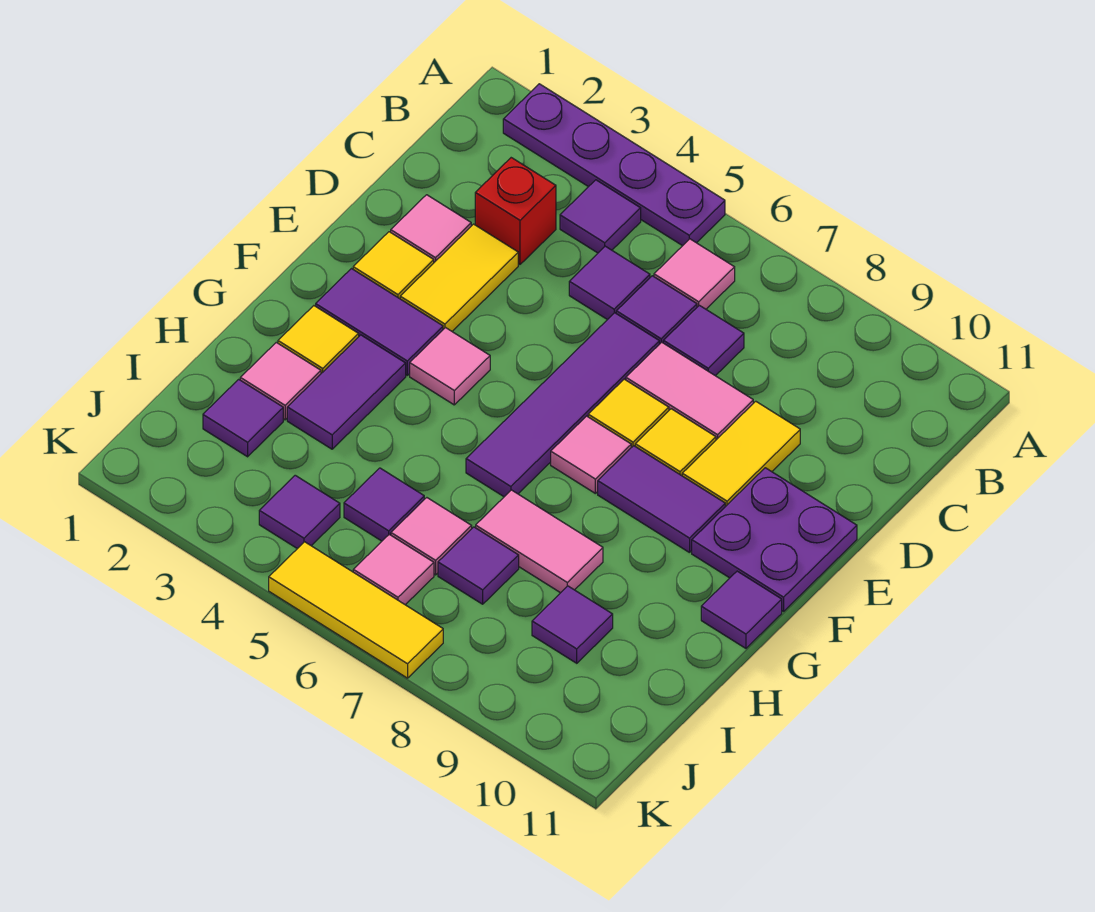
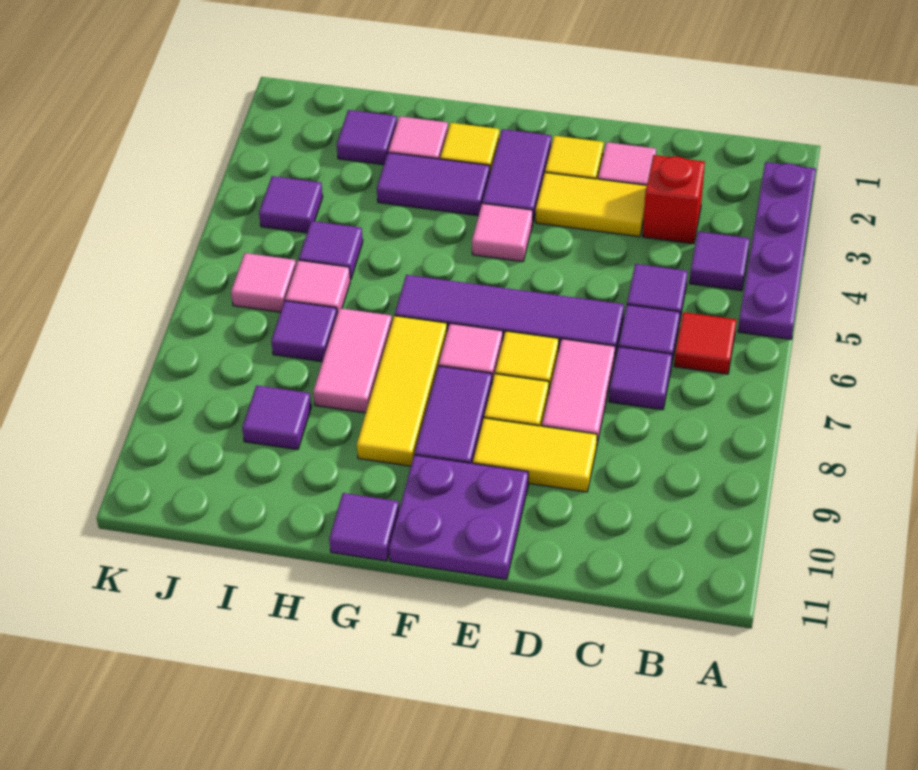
pink 1x1 tile [654,239,735,309] -> red 1x1 tile [674,312,736,374]
yellow 1x3 tile [269,542,443,678] -> yellow 1x3 tile moved to [357,316,447,466]

